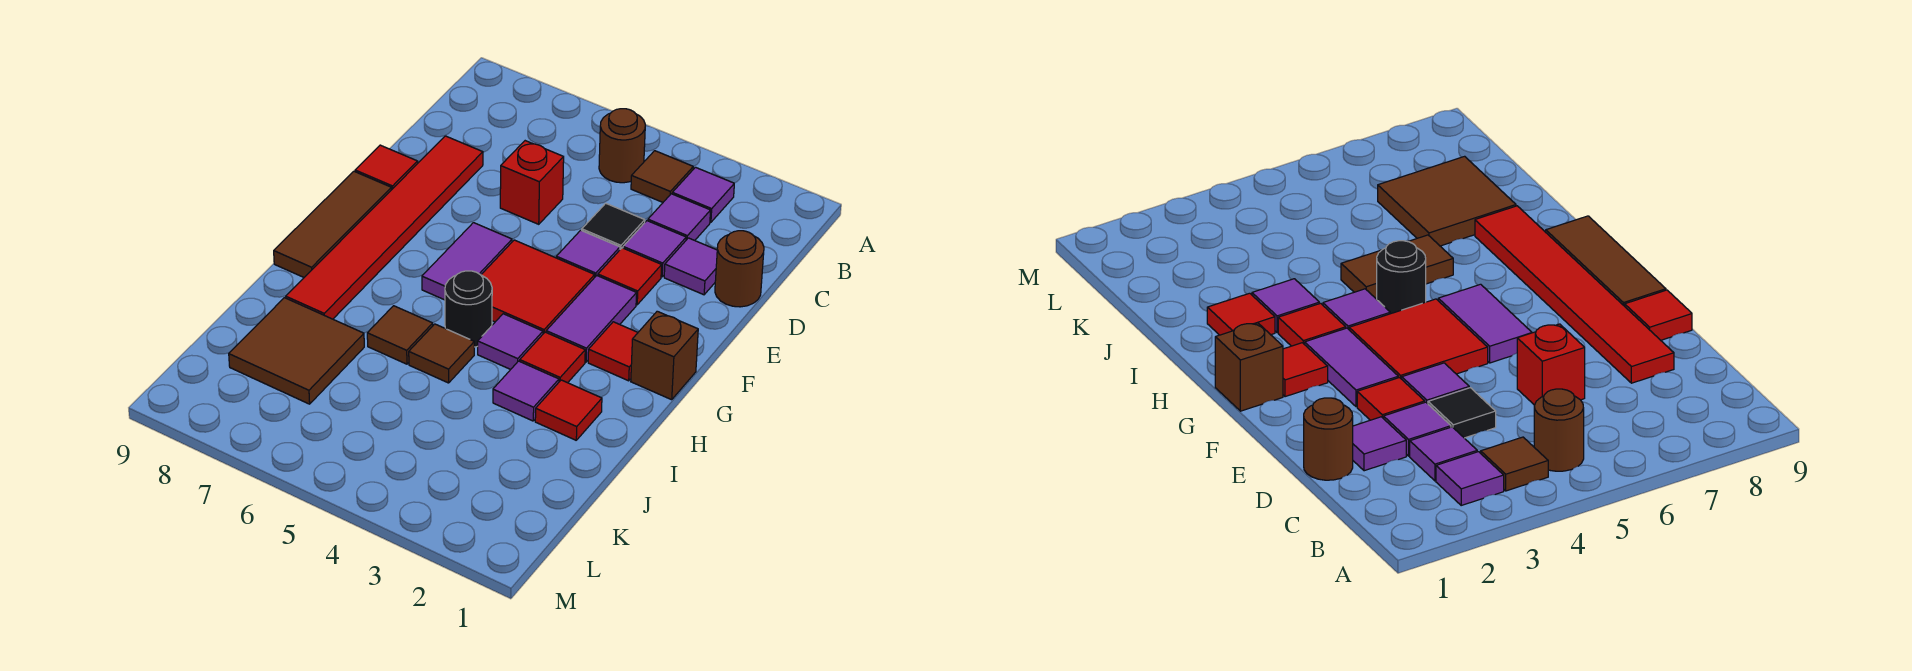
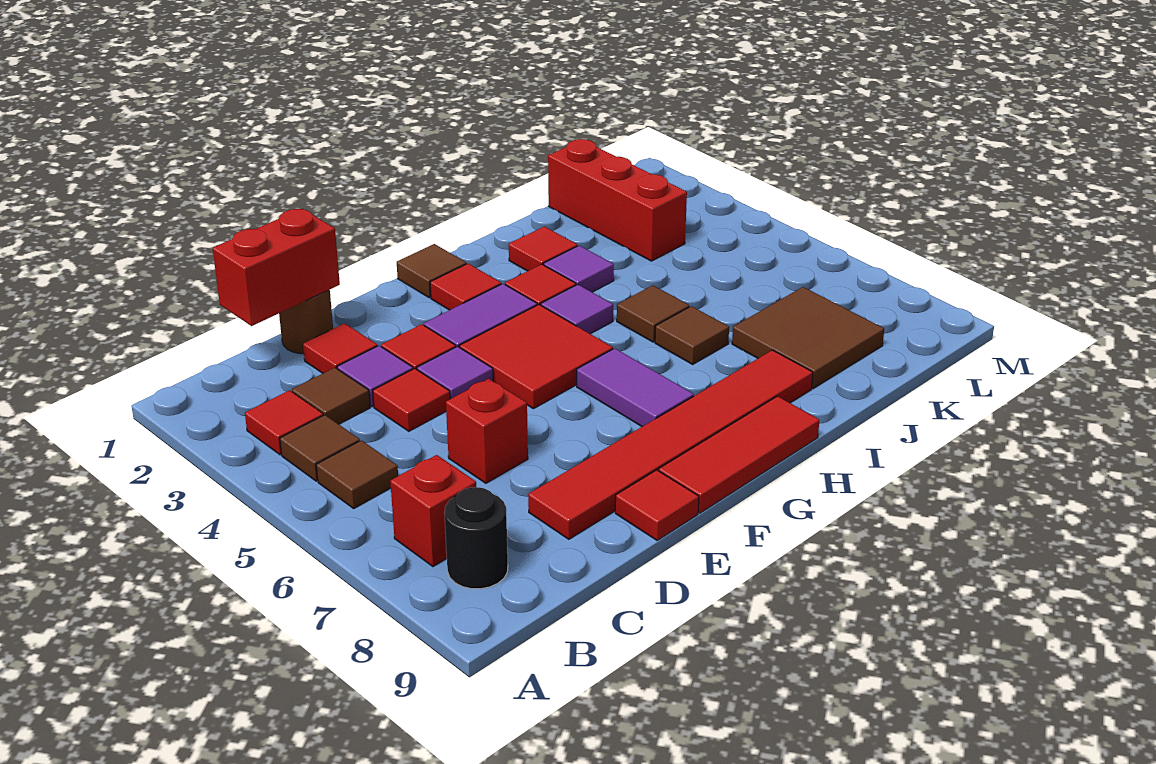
purple 1x1 tile [672,167,734,222] -> red 1x1 tile [245,390,323,455]
brown 1x1 round brick [599,109,645,183] -> brown 1x1 tile [316,440,398,508]
none -> red 1x1 brick [390,455,476,567]
none -> red 1x2 brick [213,209,340,326]
purple 1x1 tile [648,194,711,240] -> brown 1x1 tile [292,368,370,424]
purple 1x1 tile [664,238,717,295] -> red 1x1 tile [303,323,378,373]
black 1x1 tile [582,203,645,249] -> red 1x1 tile [373,369,450,431]
purple 1x2 tile [422,223,512,300] -> purple 1x2 tile turned to [577,348,694,427]
brown 1x3 tile [274,171,391,277] -> red 1x3 tile [659,396,819,513]
brown 1x1 brick [631,311,698,400] -> brown 1x1 tile [397,244,467,298]
black 1x1 round brick [445,271,492,347] -> black 1x1 round brick moved to [444,487,508,589]
none -> red 1x3 brick [548,139,687,261]

